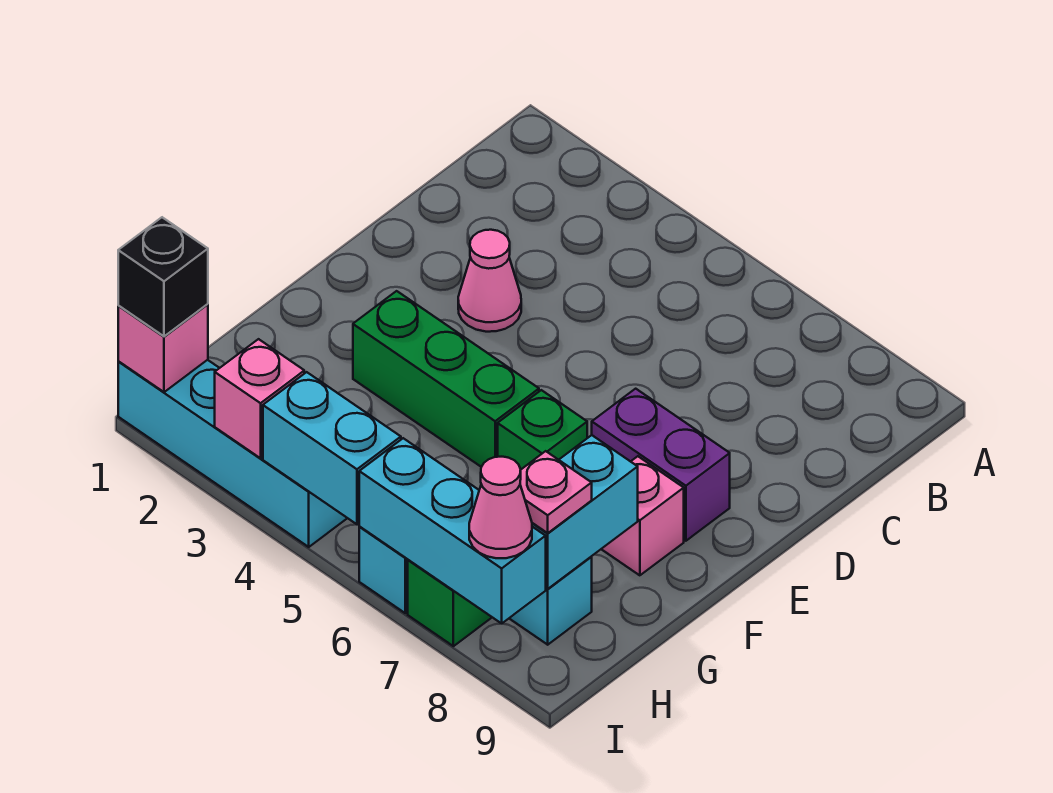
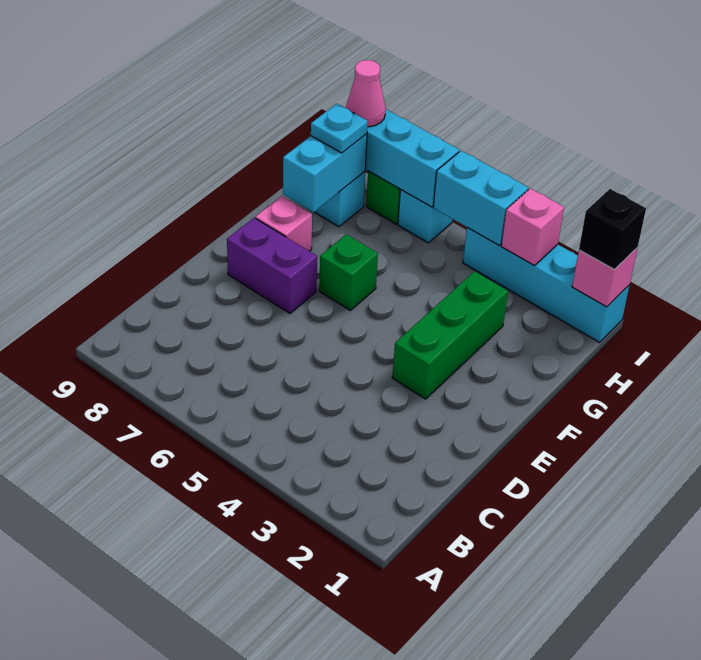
pink 1x1 cone [458,230,521,332] -> none
green 1x3 brick [353,291,539,467] -> green 1x3 brick turned to [392,271,508,399]
pink 1x1 plate [520,451,592,533] -> cyan 1x1 plate [311,104,368,153]

